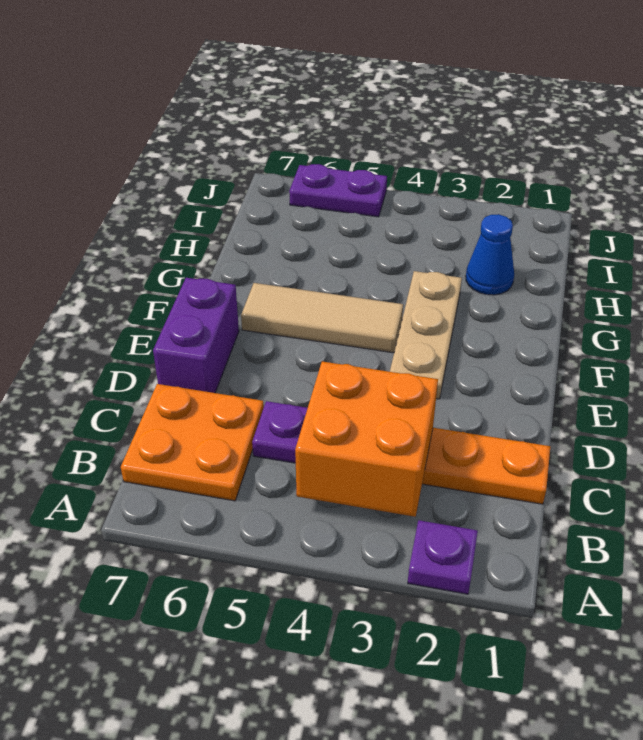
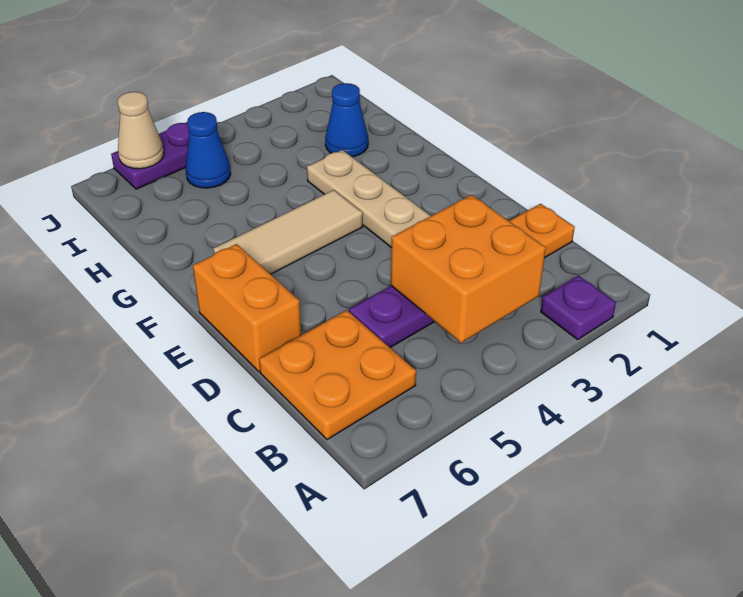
purple 1x2 brick [153,278,239,393] -> orange 1x2 brick [193,244,301,372]
none -> blue 1x1 cone [185,112,231,188]
none -> tan 1x1 cone [118,92,164,169]

